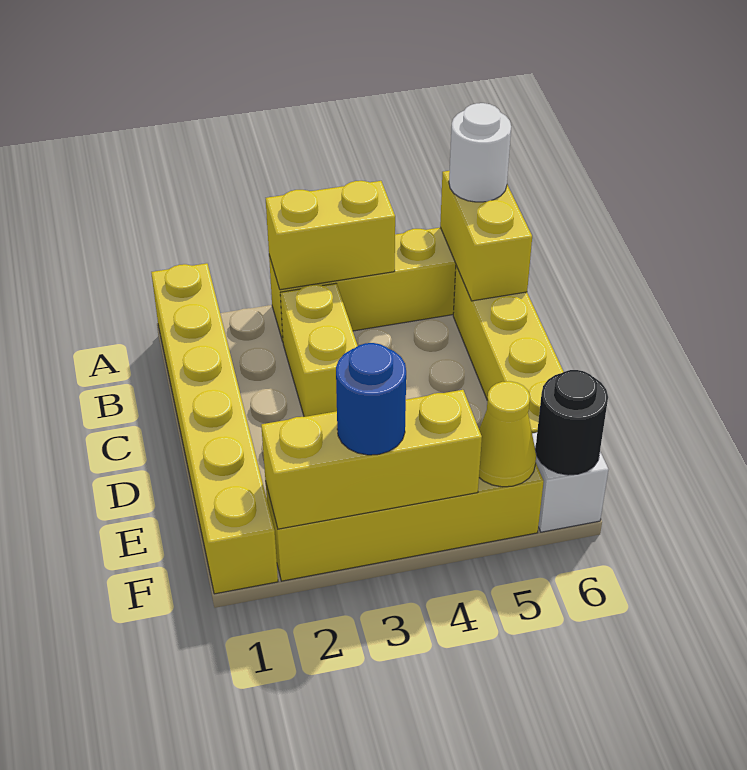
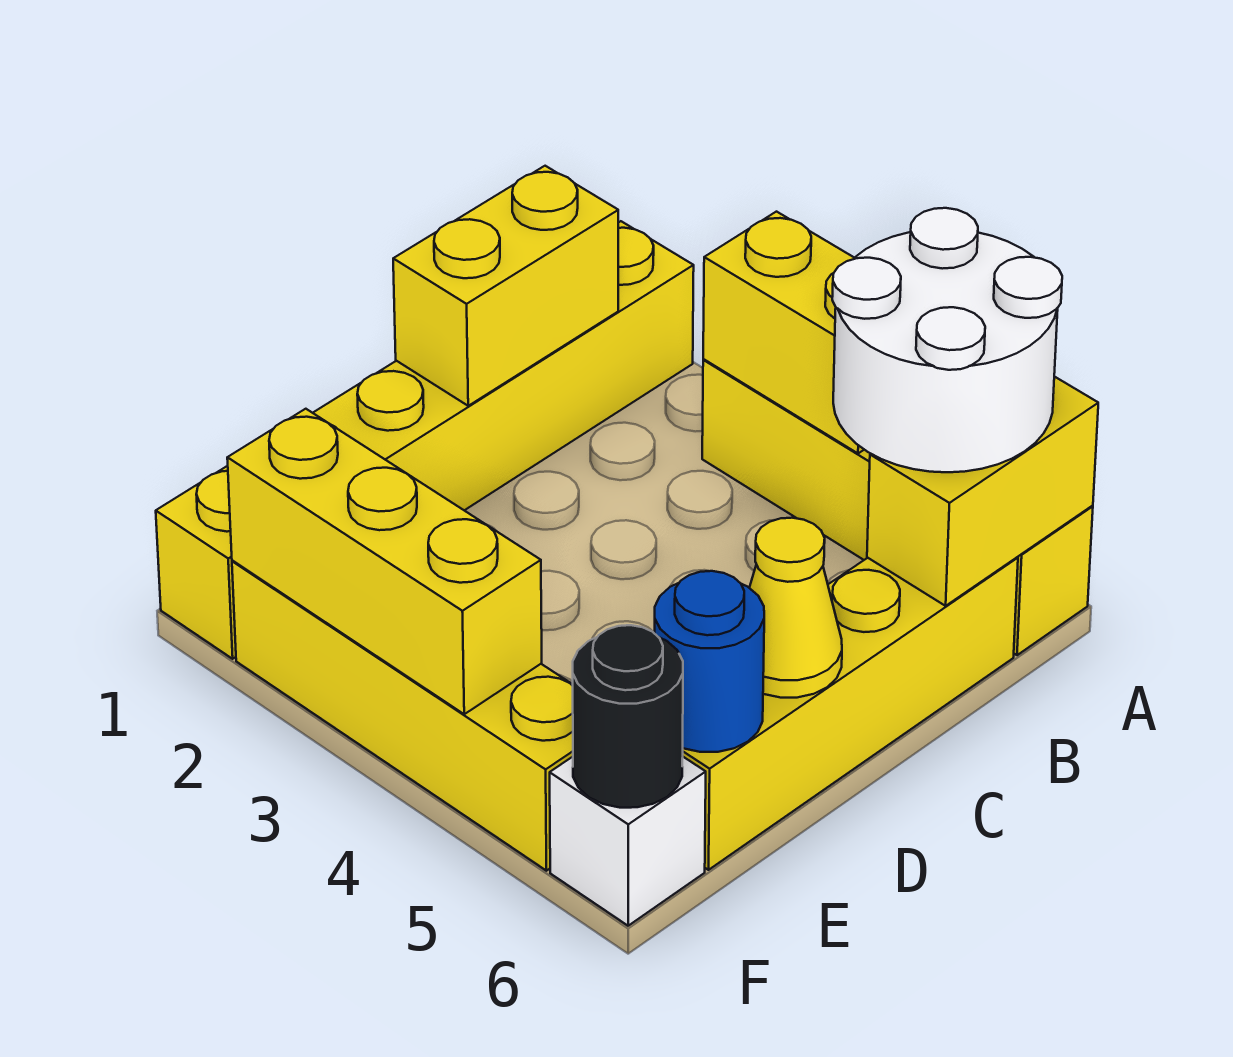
white 1x1 round brick [449,103,511,202] -> white 2x2 round brick [832,208,1062,472]
yellow 1x2 brick [280,283,358,417] -> yellow 1x2 brick moved to [393,166,618,406]
blue 1x1 round brick [336,343,406,455] -> blue 1x1 round brick moved to [655,571,764,752]
yellow 1x1 cone [479,381,536,487] -> yellow 1x1 cone moved to [750,518,842,698]

